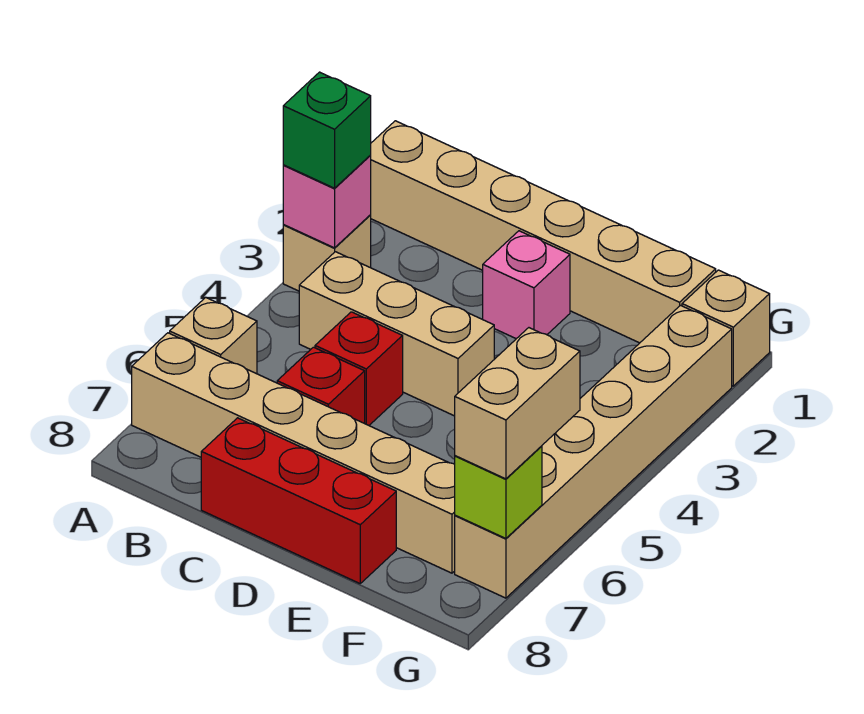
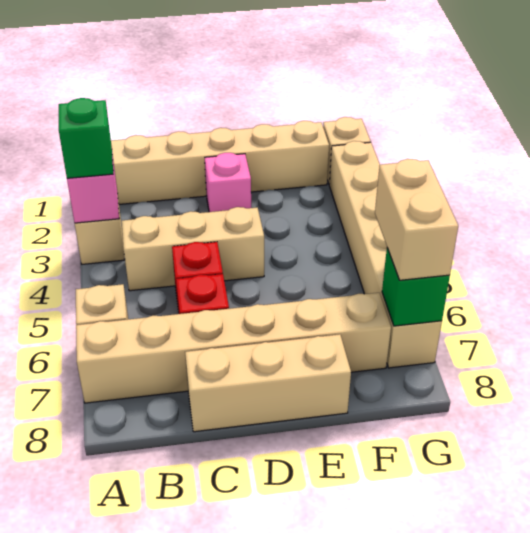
red 1x3 brick [201,418,396,583] -> tan 1x3 brick [185,334,351,432]
lime 1x1 brick [455,446,542,538] -> green 1x1 brick [382,248,450,326]

